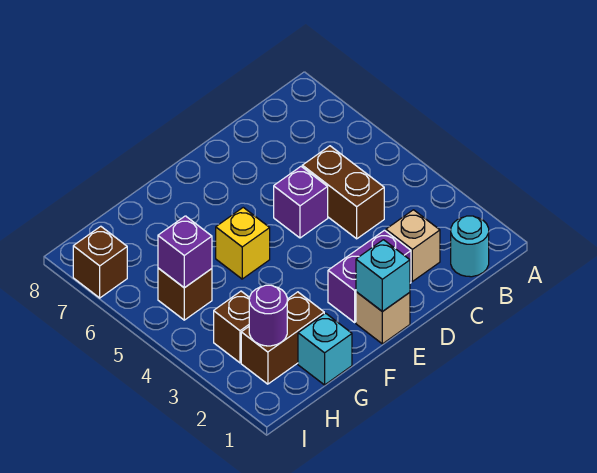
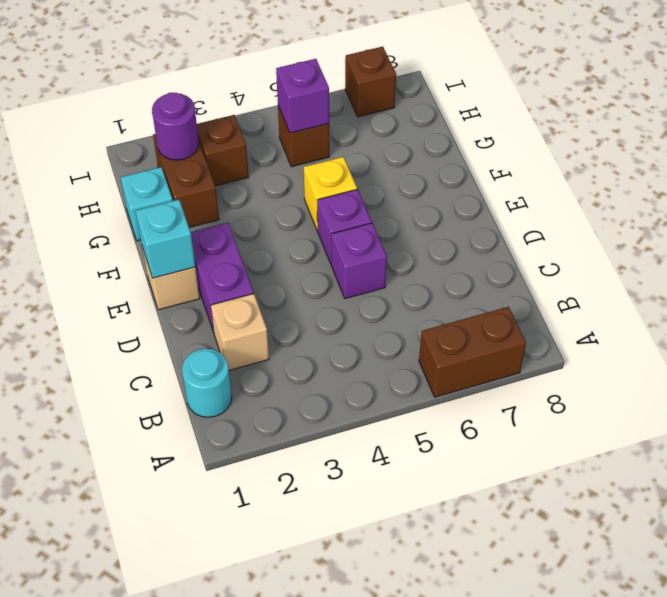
brown 1x2 brick [302,146,384,239] -> brown 1x2 brick moved to [419,307,526,397]
none -> purple 1x1 brick [317,189,372,264]

